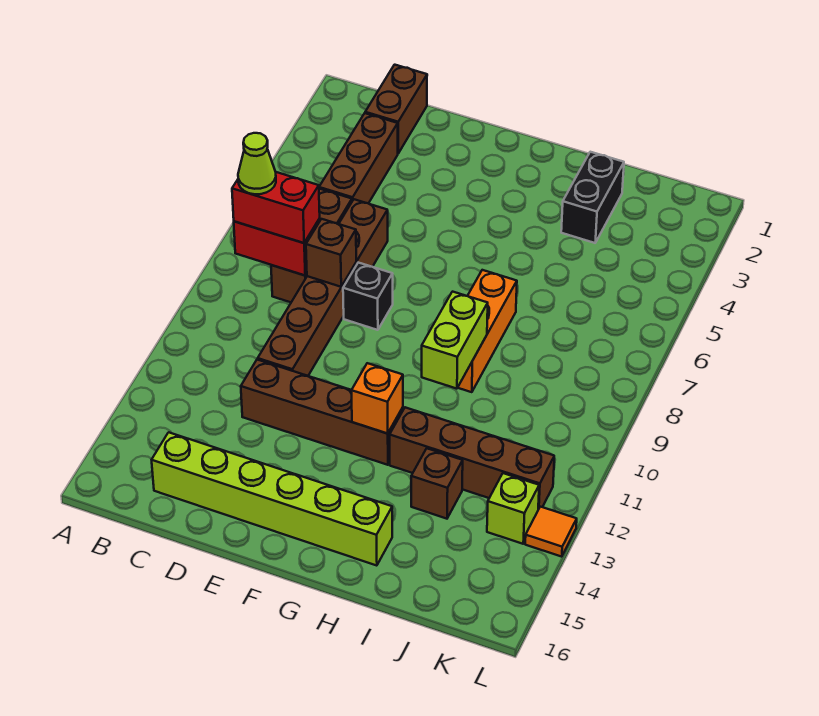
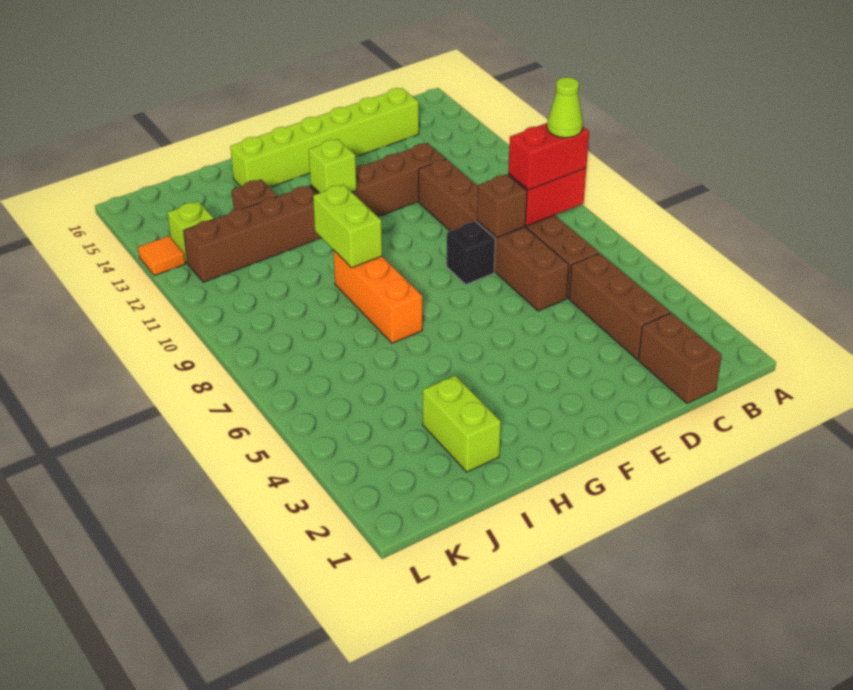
orange 1x1 brick [351,363,403,434] -> lime 1x1 brick [309,139,357,193]
black 1x2 brick [561,152,624,243] -> lime 1x2 brick [423,376,501,472]

